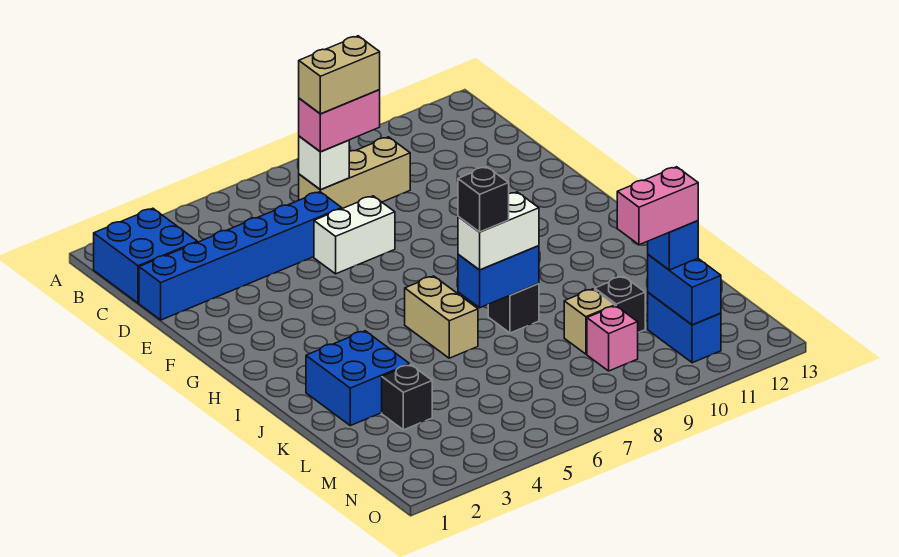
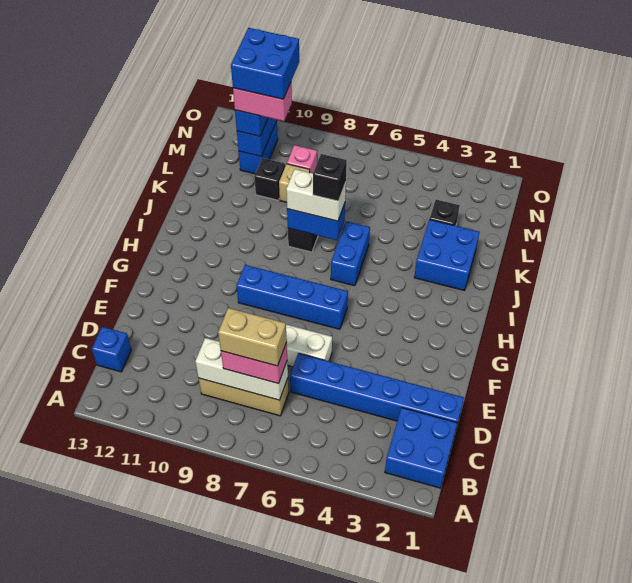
white 1x1 brick [299,136,349,190] -> white 1x3 brick [195,338,288,400]
none -> blue 1x1 brick [92,327,131,372]
none -> blue 1x4 brick [237,265,348,329]
tan 1x2 brick [405,276,478,358] -> blue 1x2 brick [331,221,370,286]
none -> blue 2x2 brick [231,28,299,99]

